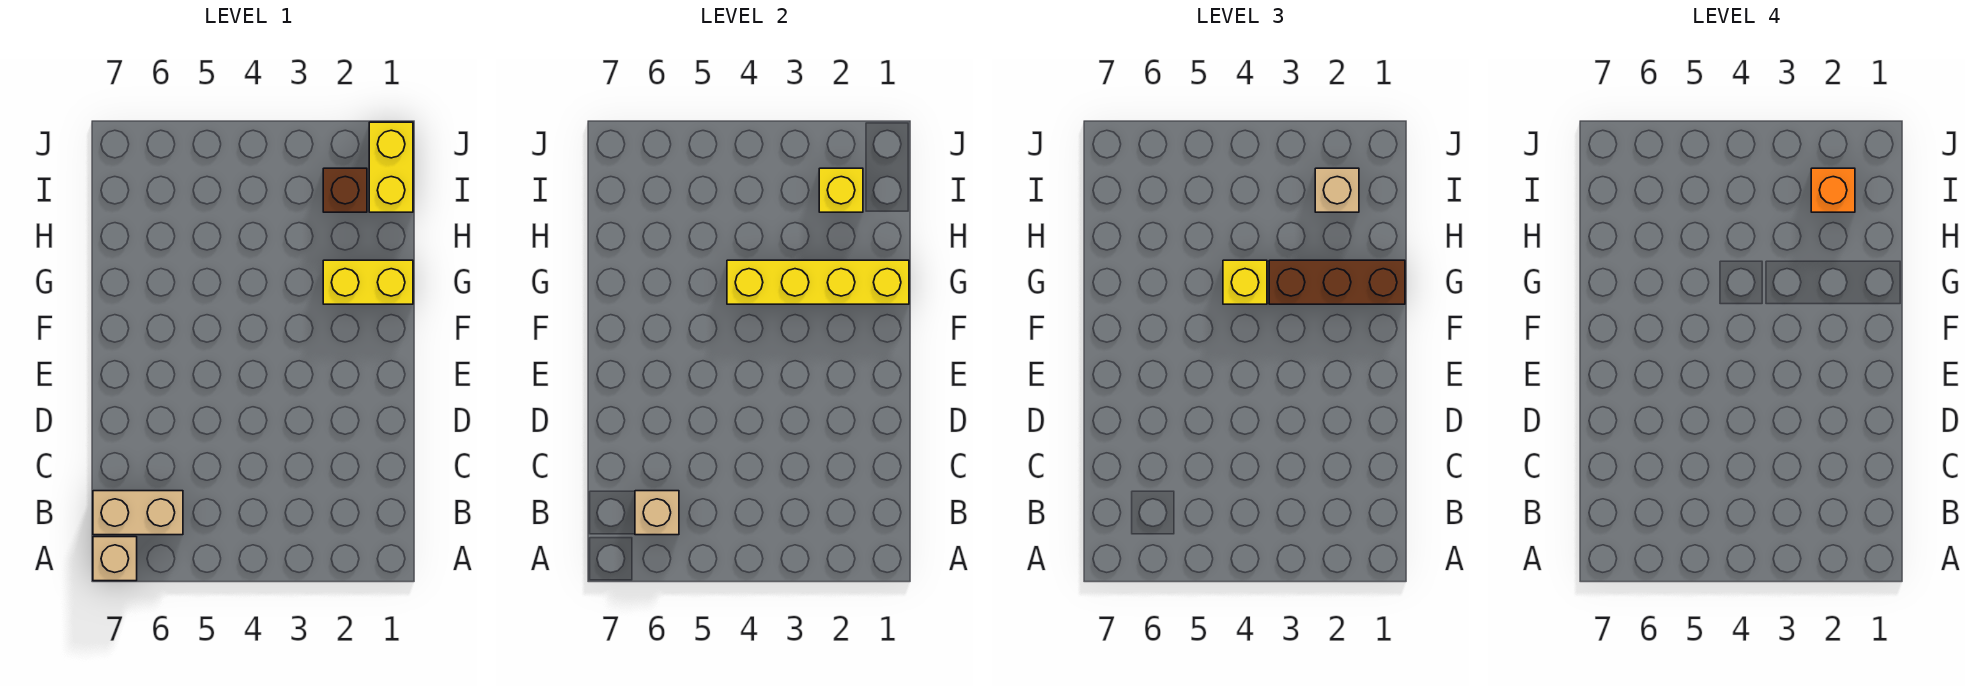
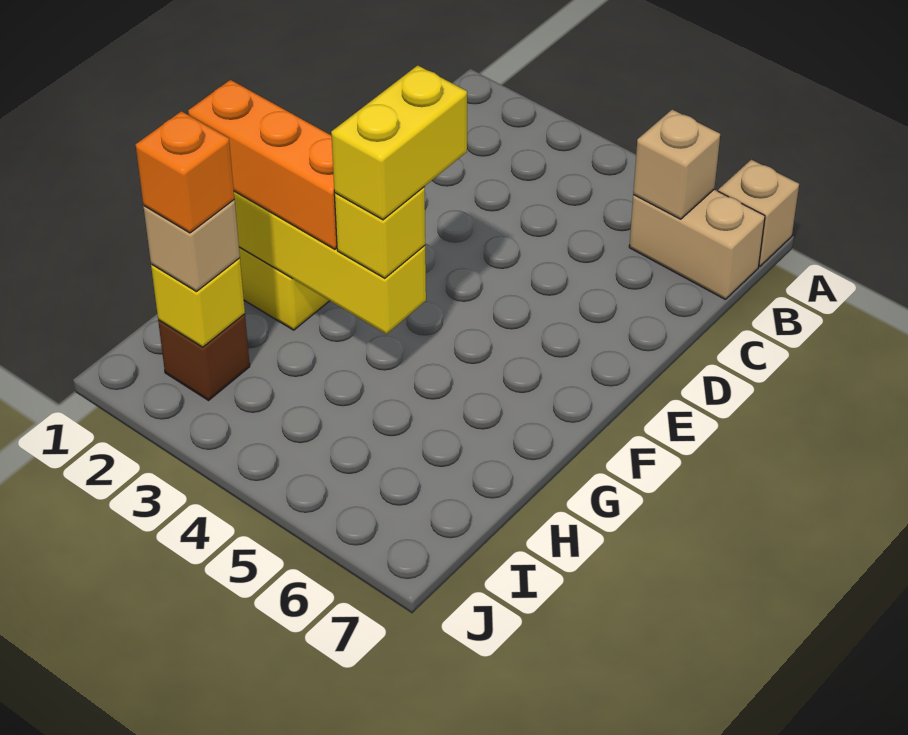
brown 1x3 brick [1269,260,1405,304] -> orange 1x3 brick [188,80,337,249]
yellow 1x2 brick [369,122,413,212] -> yellow 1x2 brick moved to [331,65,467,220]

